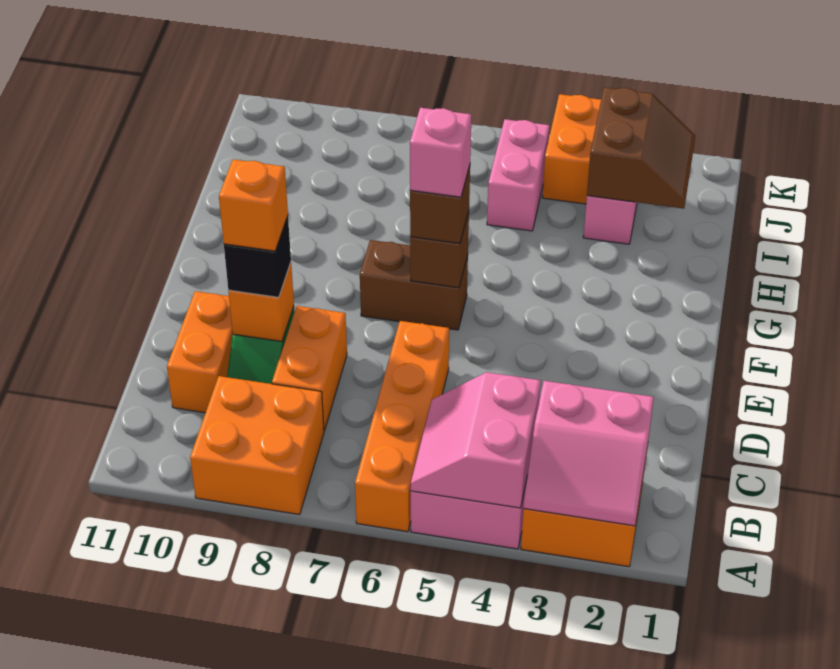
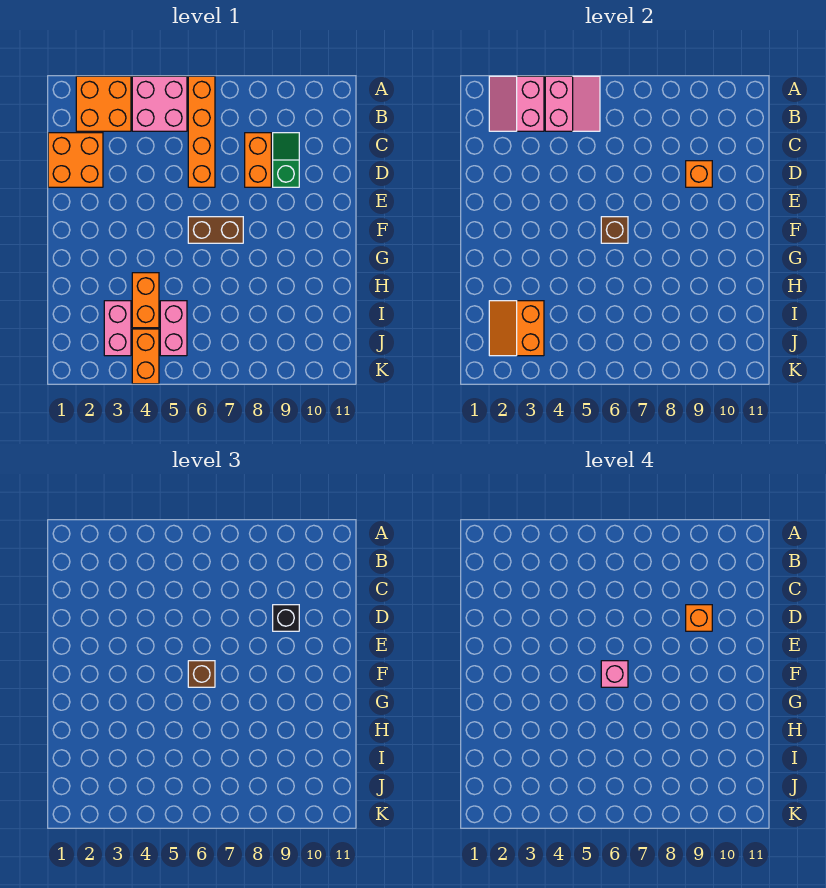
pink 2x2 slope [523,381,654,526] -> pink 2x2 slope turned to [489,76,544,131]
orange 2x2 brick [190,376,324,515] -> orange 2x2 brick moved to [48,133,103,187]
orange 1x2 brick [167,291,233,413] -> orange 1x2 brick moved to [132,273,159,328]
brown 2x2 slope [587,87,695,209] -> orange 2x2 slope [489,301,544,356]

